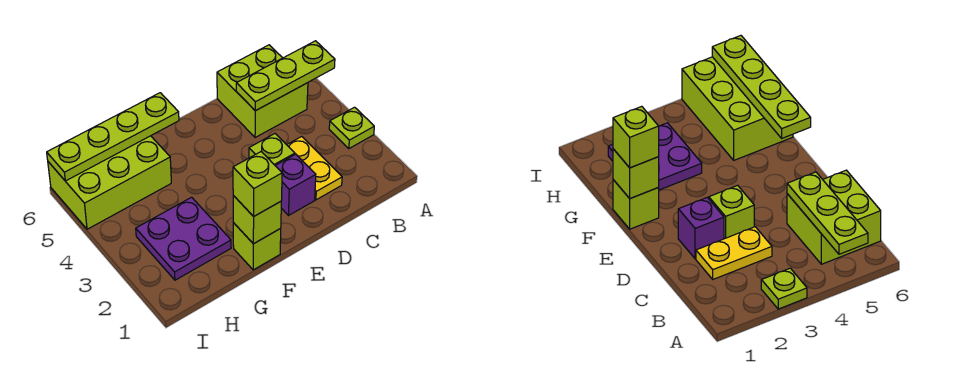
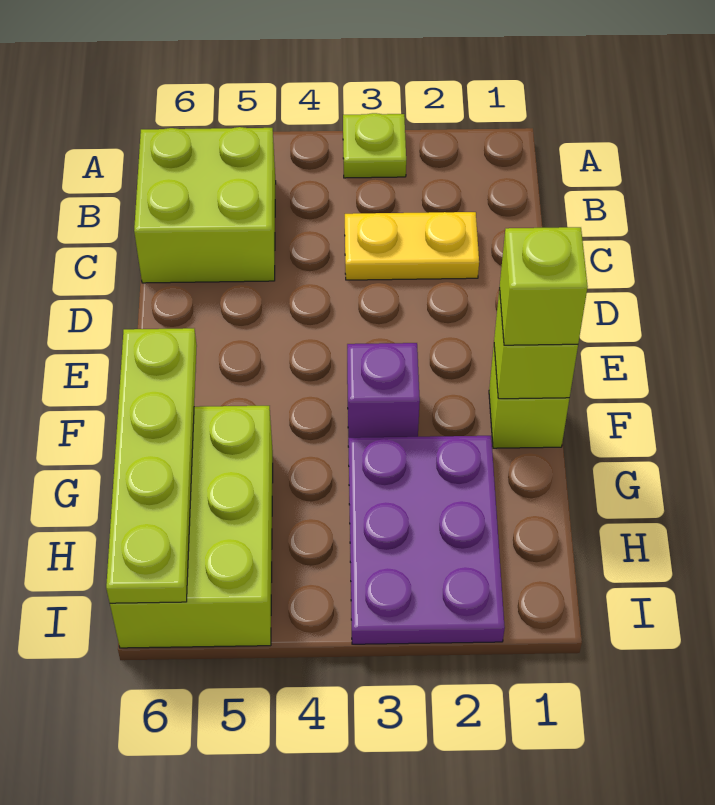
lime 1x3 plate [236,41,335,111] -> none
purple 1x1 brick [275,154,316,215] -> purple 1x1 brick moved to [347,343,420,447]
lime 1x1 brick [249,134,295,165] -> none
purple 2x2 plate [136,197,231,280] -> purple 2x3 plate [348,436,505,644]

